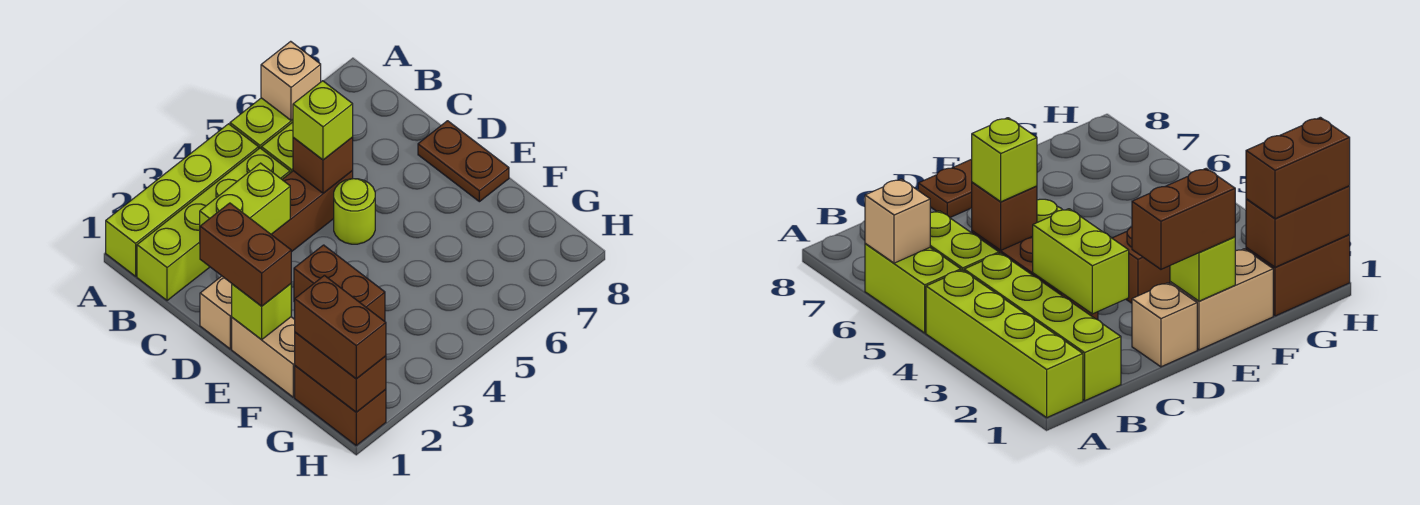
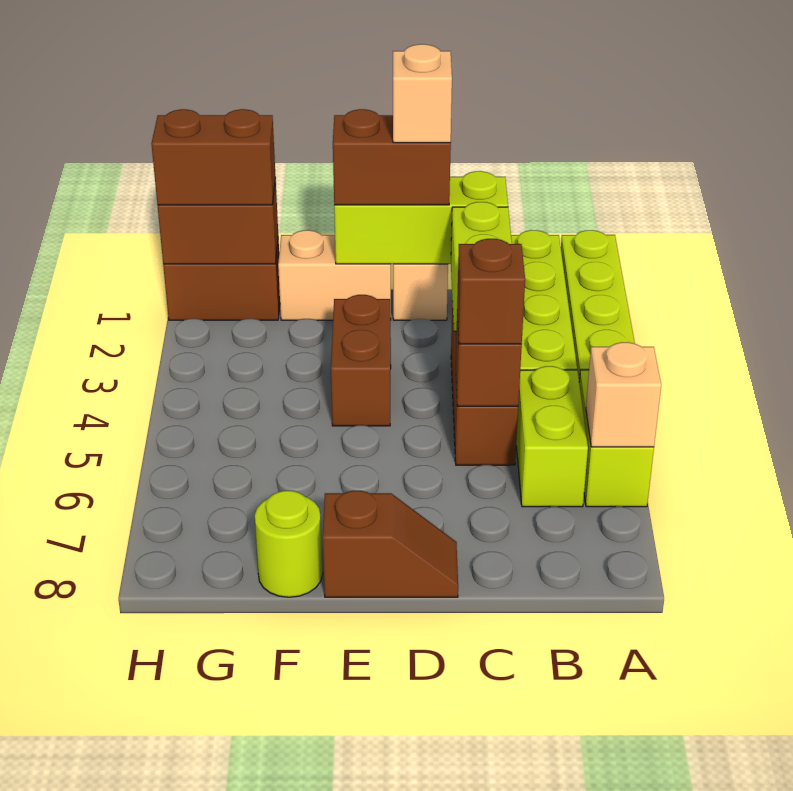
lime 1x1 brick [293,81,353,160] -> brown 1x1 brick [457,239,525,344]
none -> tan 1x1 brick [393,44,452,143]
lime 1x1 round brick [334,179,375,244] -> lime 1x1 round brick moved to [255,491,323,597]
brown 1x2 plate [418,121,509,202] -> brown 1x2 slope [323,491,458,597]
lime 1x1 brick [232,284,291,340] -> lime 1x3 brick [334,171,508,264]
brown 1x2 brick [294,245,385,321] -> brown 1x2 brick turned to [331,295,391,426]

